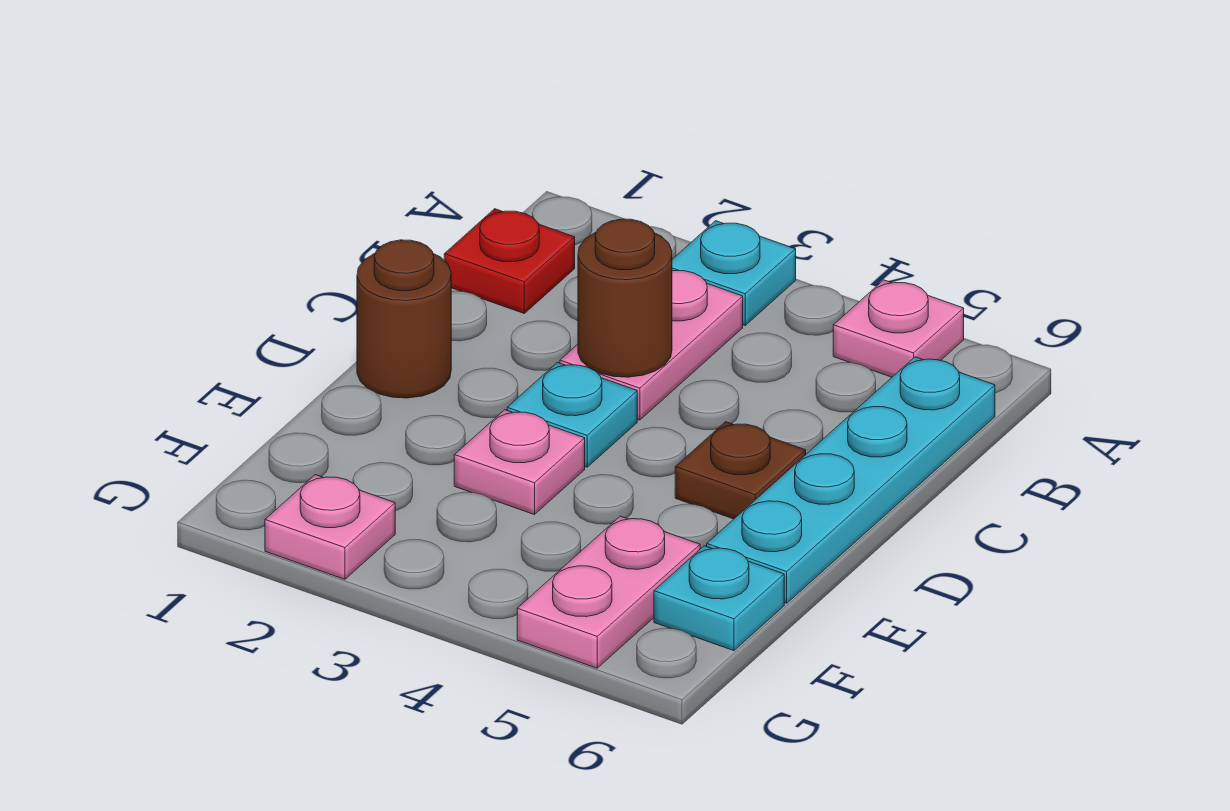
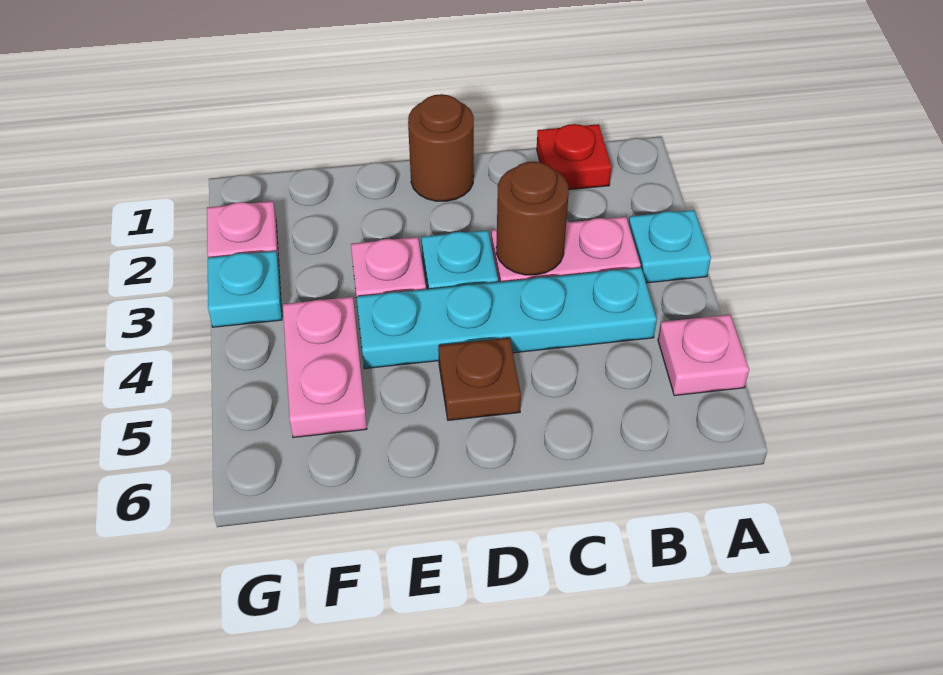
cyan 1x4 plate [707,357,995,603] -> cyan 1x4 plate moved to [357,268,657,369]
pink 1x2 plate [517,516,700,668] -> pink 1x2 plate turned to [283,297,367,438]
cyan 1x1 plate [654,546,784,651] -> cyan 1x1 plate moved to [208,251,282,327]

